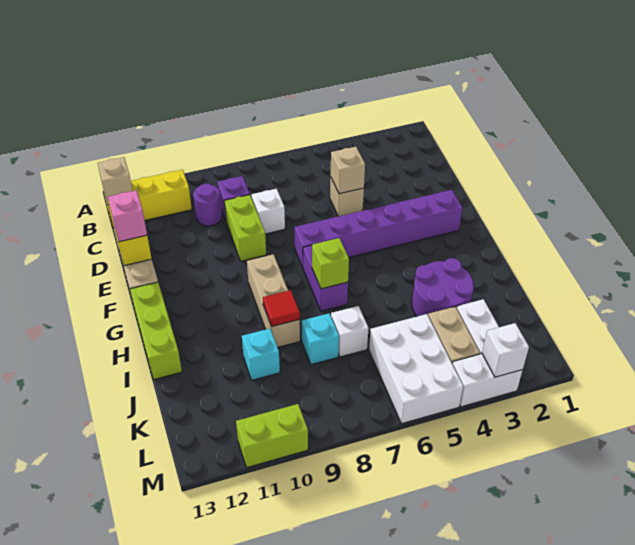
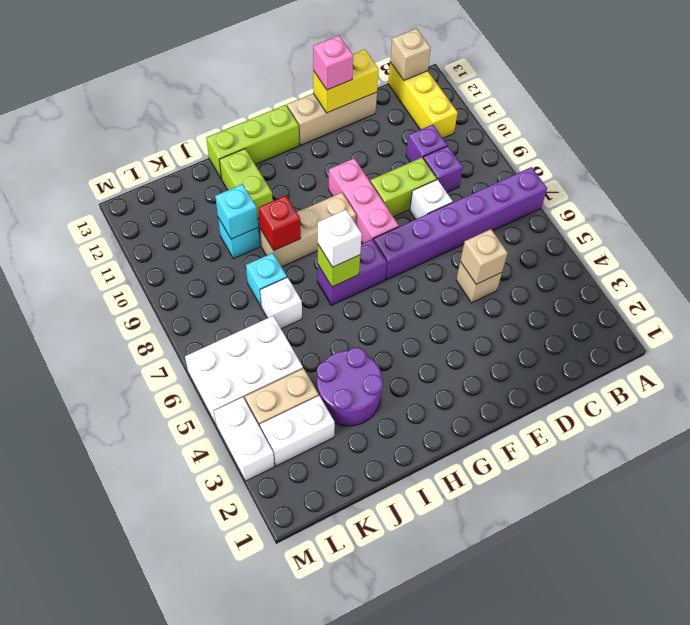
purple 1x1 round brick [193,184,222,226] -> purple 1x1 brick [406,124,447,162]
purple 1x6 brick [294,190,462,268] -> purple 1x6 brick turned to [373,167,547,280]
none -> pink 1x3 brick [328,158,399,243]
red 1x1 tile [263,290,300,327] -> red 1x1 brick [259,196,301,250]
none -> cyan 1x1 brick [215,184,258,239]
white 1x1 brick [482,323,529,377] -> white 1x1 brick moved to [318,210,362,267]
lime 1x2 brick [236,404,308,468] -> lime 1x2 brick moved to [219,149,273,219]

